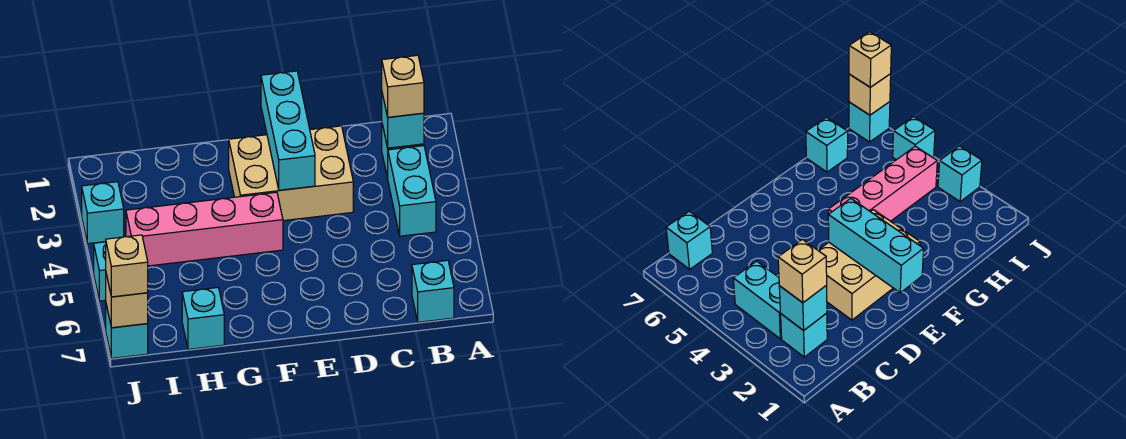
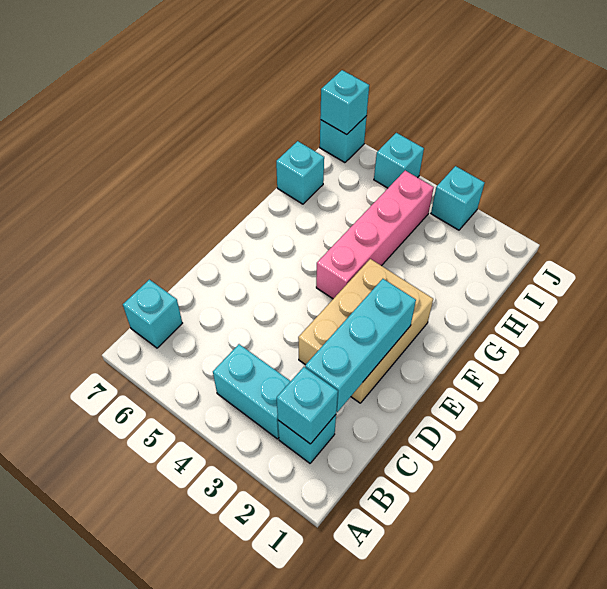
tan 1x1 brick [382,55,424,117] -> none
cyan 1x3 brick [261,71,315,190] -> cyan 1x3 brick turned to [305,279,416,412]
tan 1x1 brick [106,274,148,328] -> cyan 1x1 brick [320,70,369,135]
tan 1x1 brick [106,235,148,297] -> none

